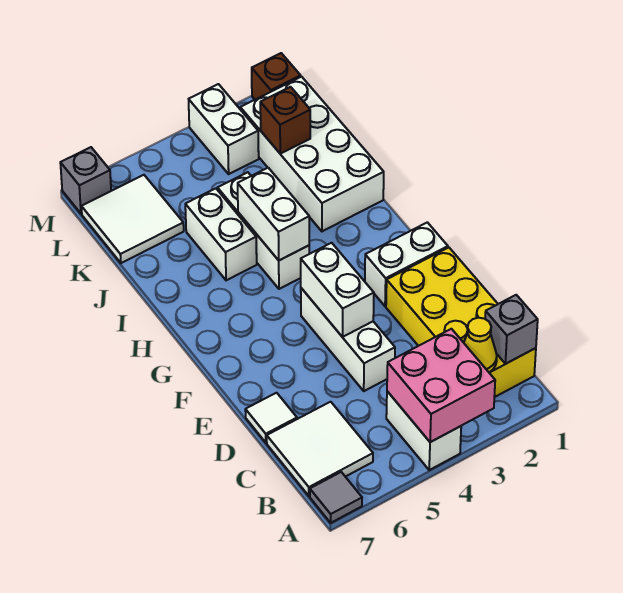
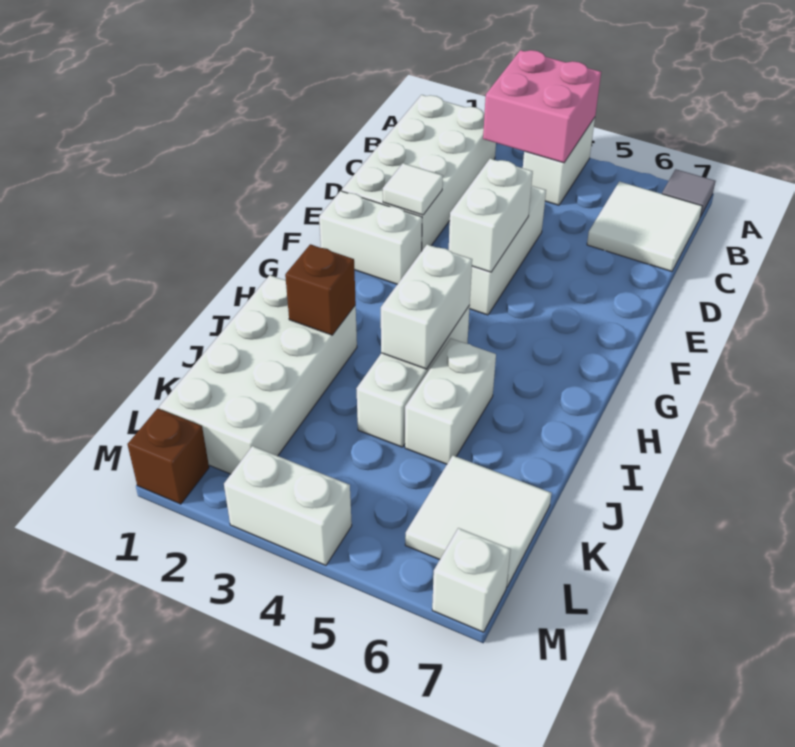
yellow 2x4 brick [386,248,536,397] -> white 2x4 brick [342,95,496,250]
grey 1x1 brick [485,295,538,364] -> none
yellow 1x1 cone [464,318,497,372] -> none
white 1x1 tile [245,393,297,443] -> white 1x1 tile moved to [383,163,443,215]
brown 1x1 brick [260,87,310,154] -> brown 1x1 brick moved to [285,244,356,335]
white 1x2 brick [189,84,259,174] -> white 1x2 brick turned to [224,446,352,565]
grey 1x1 brick [60,147,111,214] -> white 1x1 brick [432,528,511,632]

